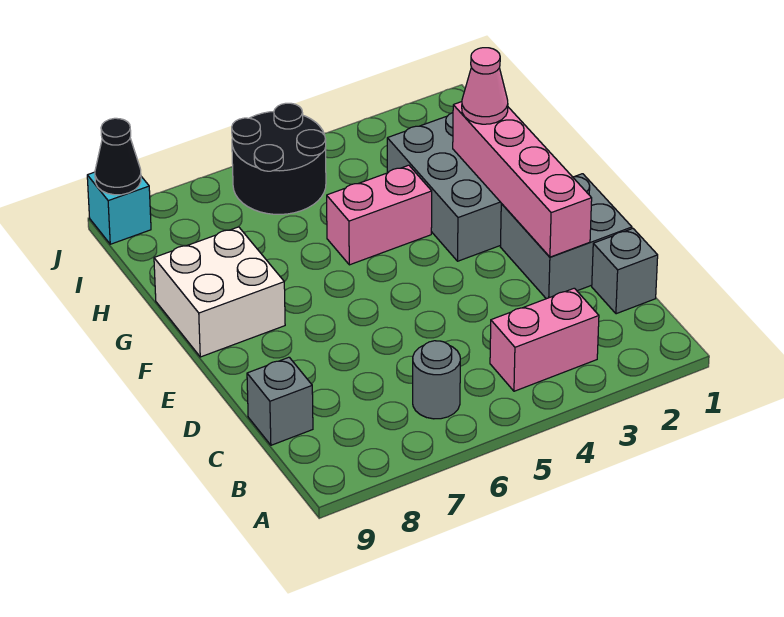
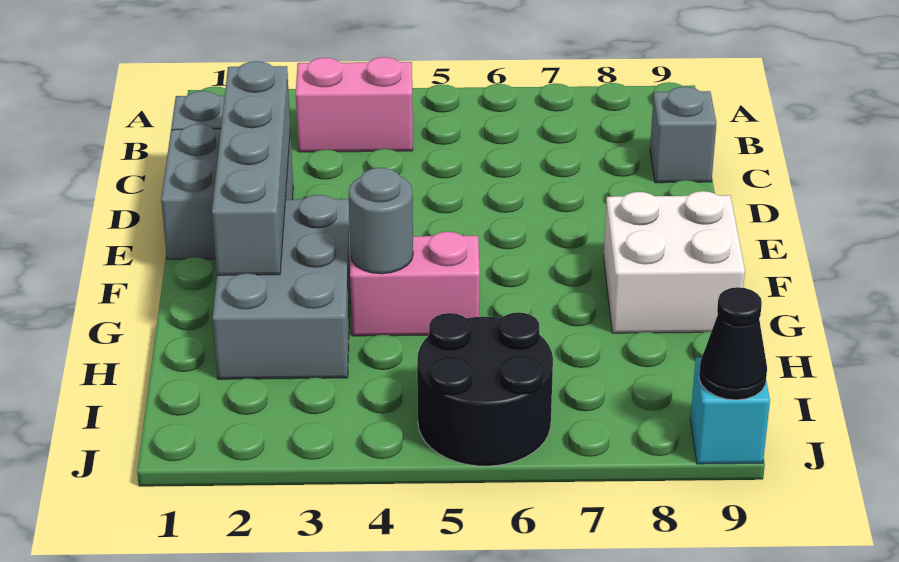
grey 1x1 round brick [413,341,460,419] -> grey 1x1 round brick moved to [348,168,413,274]
pink 1x4 brick [453,102,592,257] -> grey 1x4 brick [212,61,290,275]
pink 1x1 cone [462,48,508,124] -> none

